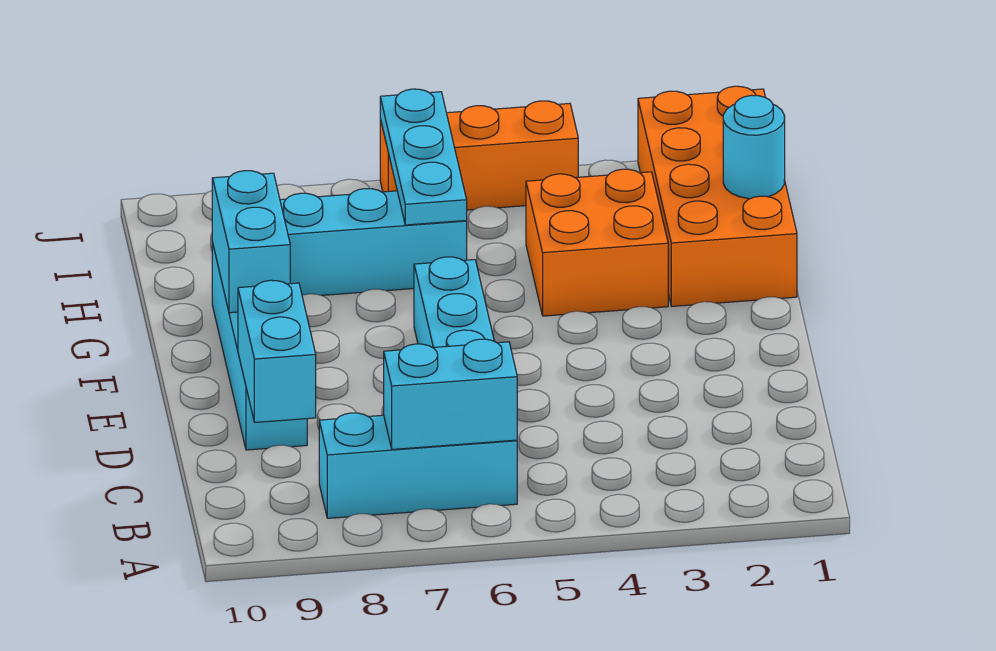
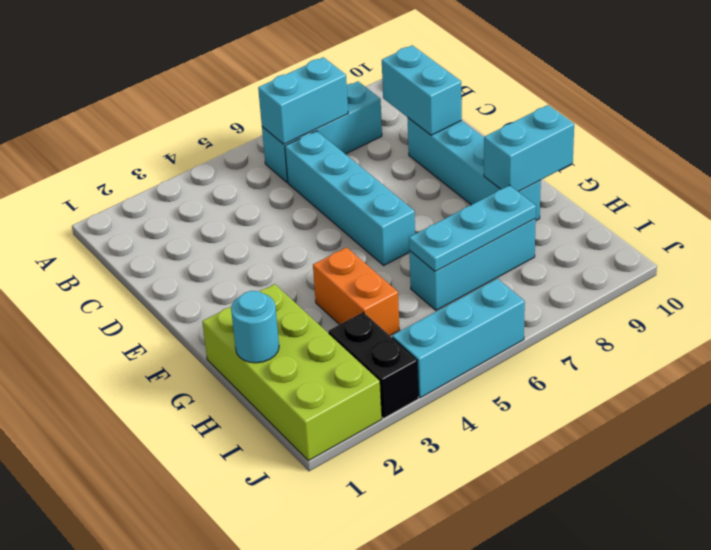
cyan 1x2 brick [212,171,290,313] -> cyan 1x2 brick turned to [484,105,574,192]
orange 2x4 brick [638,86,797,306] -> lime 2x4 brick [202,284,382,461]
orange 2x2 brick [526,169,668,316] -> orange 1x2 brick [313,247,399,335]
cyan 1x3 plate [380,89,467,225] -> cyan 1x3 plate turned to [409,185,536,271]
none -> black 1x2 brick [328,312,418,418]
orange 1x3 brick [380,101,578,210] -> cyan 1x3 brick [392,279,525,398]

